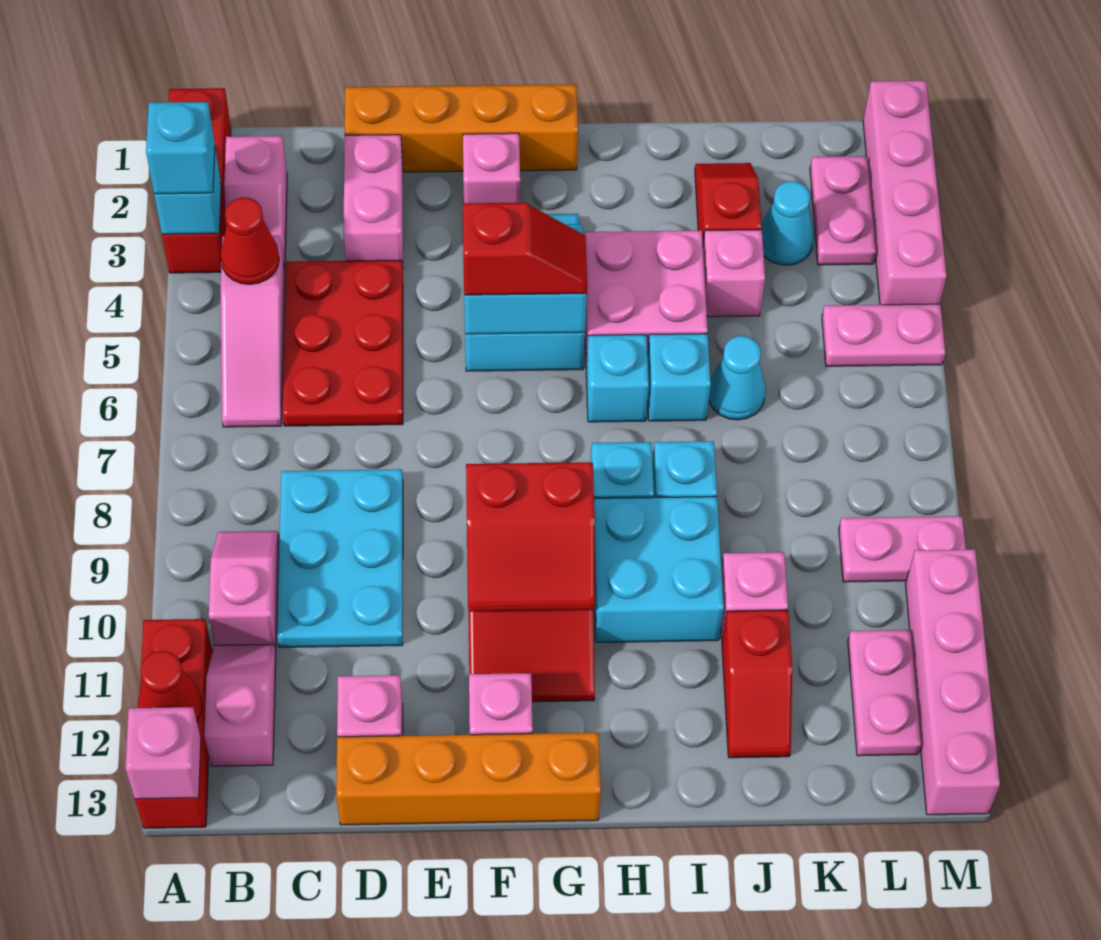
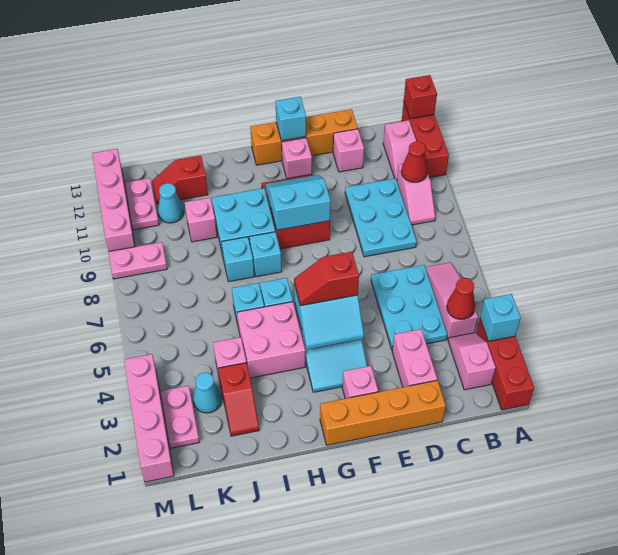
cyan 1x1 brick [146,102,215,194] -> cyan 1x1 brick moved to [276,97,306,141]
red 1x1 cone [138,651,202,720] -> red 1x1 cone moved to [401,142,428,182]
pink 1x1 brick [125,707,201,799] -> red 1x1 brick [404,75,437,119]
red 2x3 plate [283,260,403,426] -> cyan 2x3 plate [371,265,447,350]
red 2x2 slope [466,462,595,612] -> cyan 2x2 slope [266,175,331,230]
cyan 1x1 cone [709,336,766,420] -> cyan 1x1 cone moved to [158,183,184,223]
red 1x2 slope [722,610,792,758] -> red 1x2 slope turned to [152,156,208,204]
pink 1x2 plate [822,304,945,366] -> none

